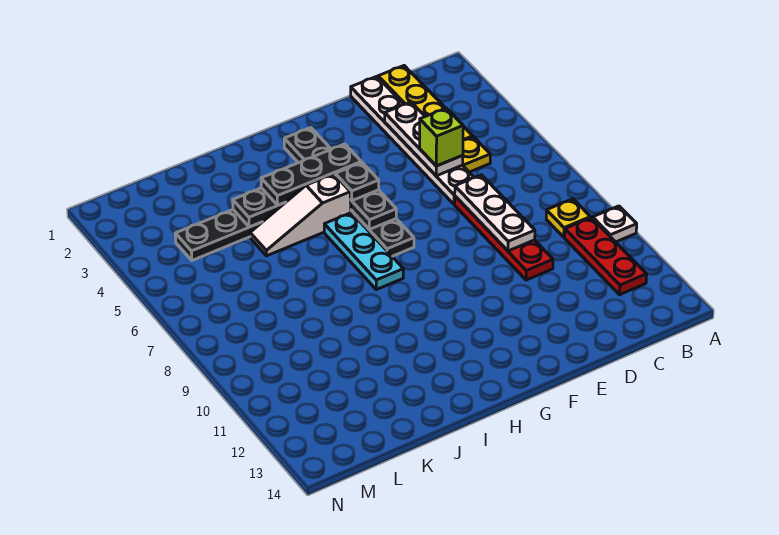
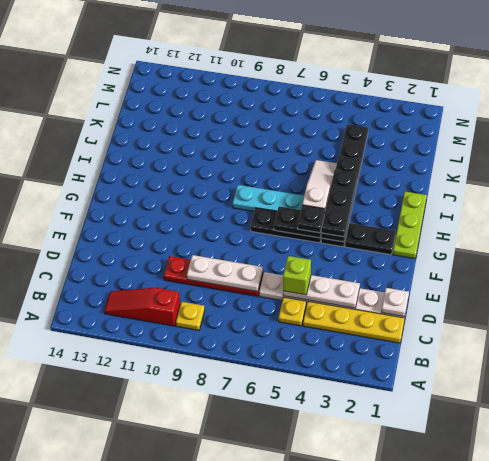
white 1x1 plate [593,206,637,242] -> white 1x1 plate moved to [381,288,409,317]
red 1x3 plate [565,218,647,295] -> red 1x3 slope [104,288,181,326]
none -> lime 1x3 plate [393,192,427,259]

